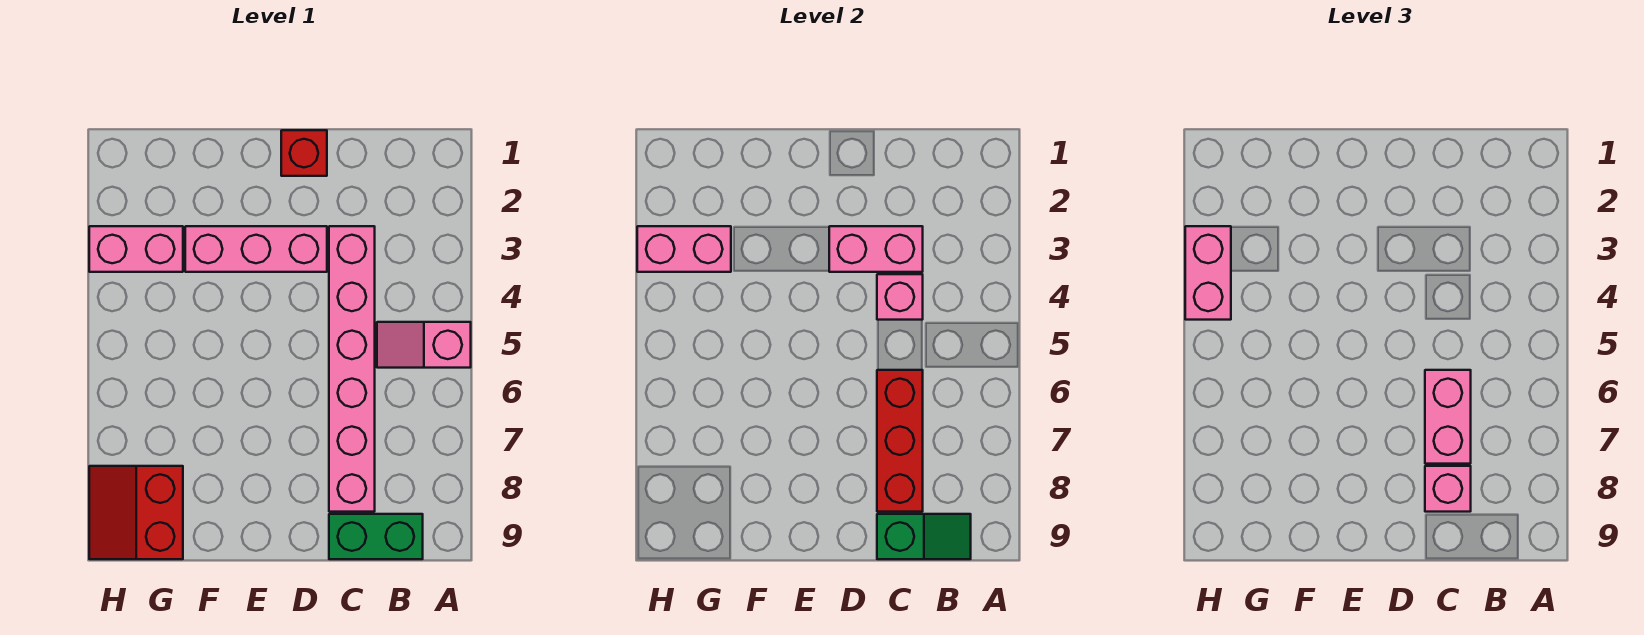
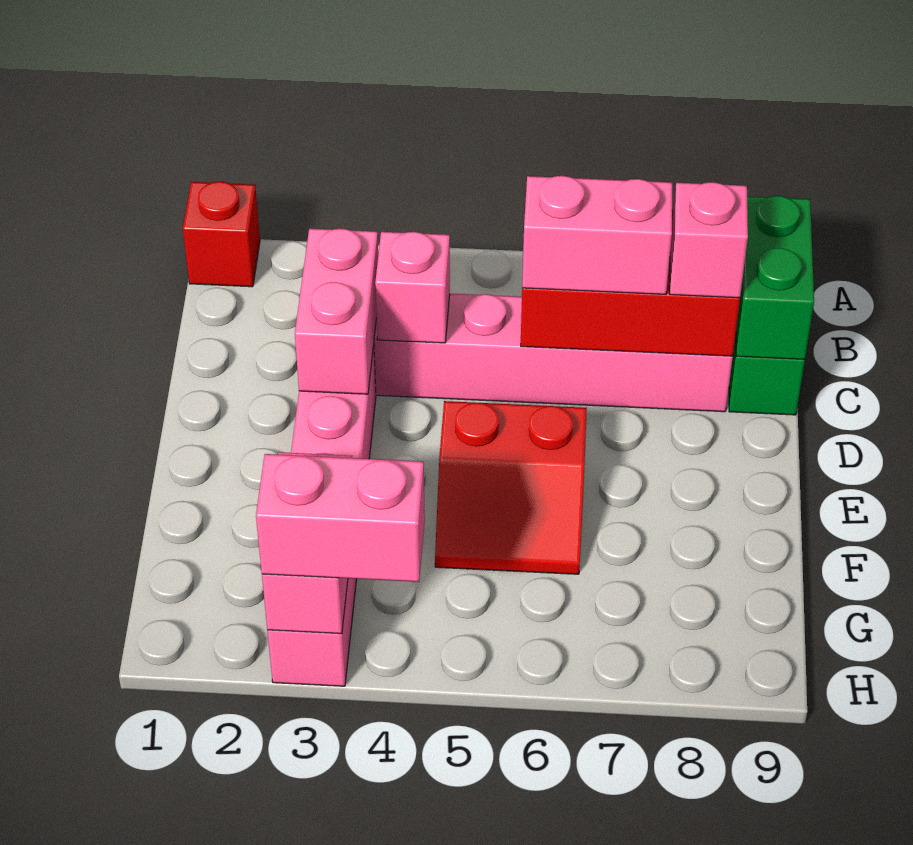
pink 1x2 slope [377,322,471,368] -> none
green 1x2 slope [877,514,971,559] -> green 1x2 brick [736,196,814,360]
red 1x1 brick [281,130,327,176] -> red 1x1 brick moved to [183,181,260,287]
red 2x2 slope [89,466,183,559] -> red 2x2 slope moved to [435,401,587,574]

